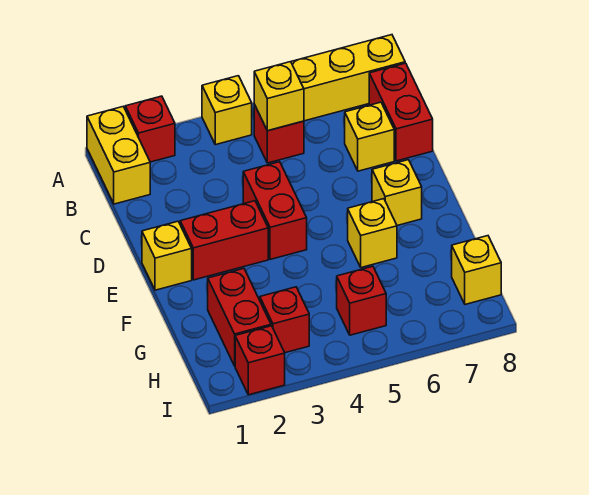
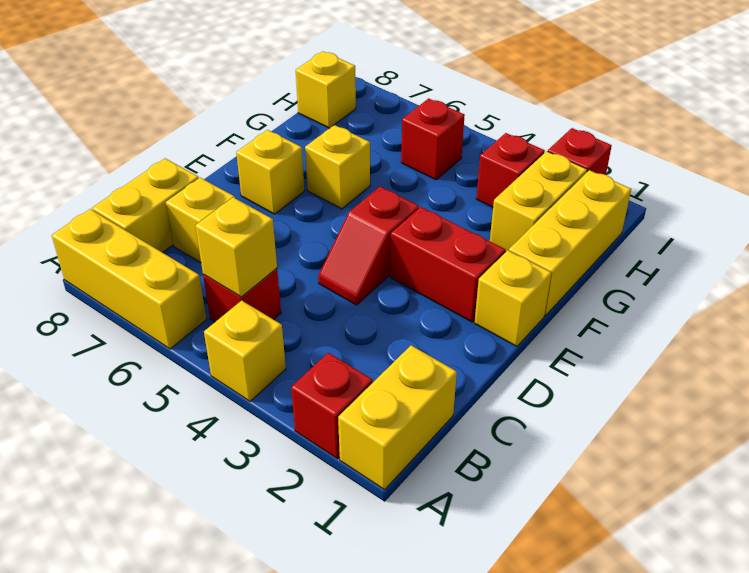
red 1x2 brick [369,63,433,161] -> yellow 1x2 brick [92,158,199,253]
red 1x2 brick [243,162,307,259] -> red 1x2 slope [318,187,419,305]
none -> yellow 1x3 brick [509,170,631,316]
red 1x2 brick [208,269,271,366] -> yellow 1x2 brick [490,151,587,252]

